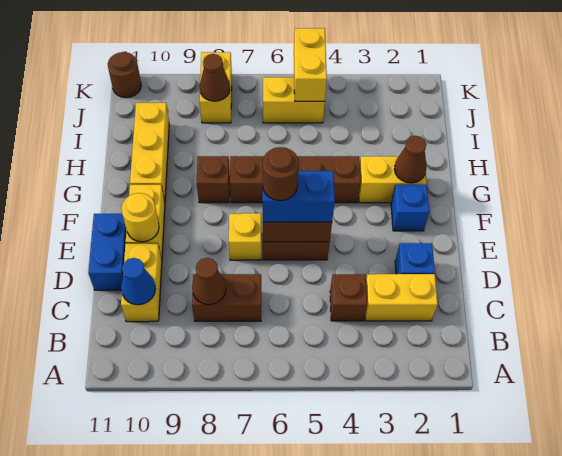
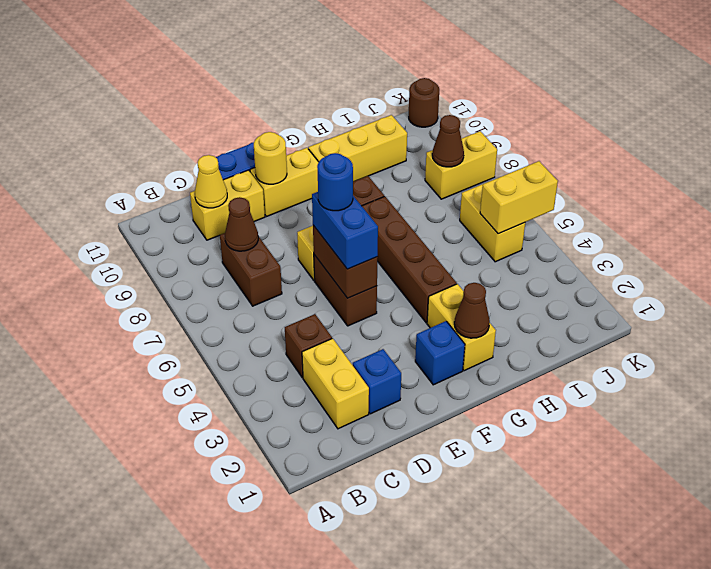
blue 1x1 cone [121,258,156,305] -> yellow 1x1 cone [195,155,227,208]
brown 1x1 round brick [263,147,299,201] -> blue 1x1 round brick [317,153,353,211]

